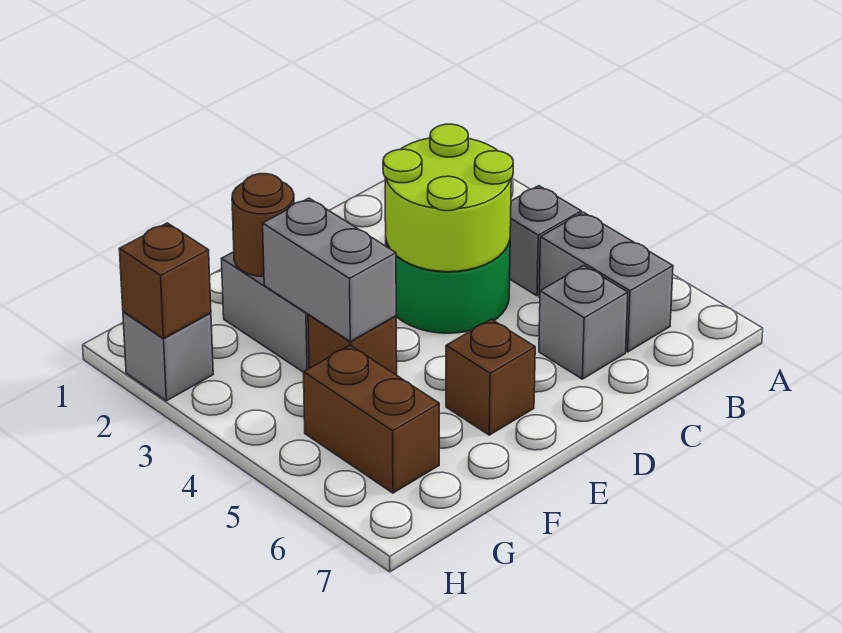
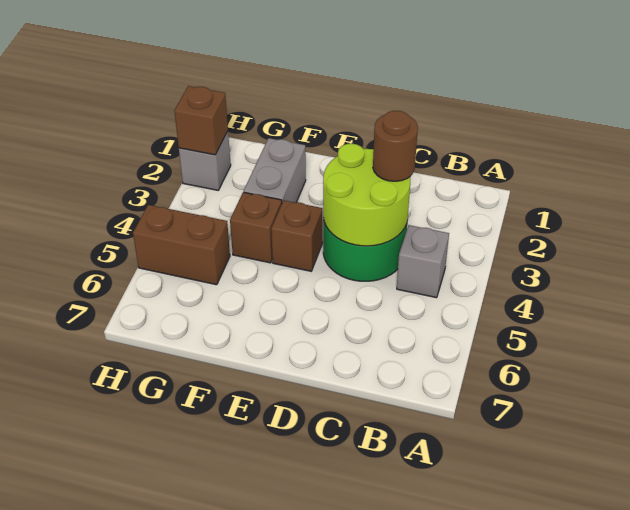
grey 1x2 brick [539,212,673,352] -> none
grey 1x1 brick [539,266,628,379] -> none
brown 1x1 brick [446,319,535,435] -> brown 1x1 brick moved to [271,200,323,271]
brown 1x1 round brick [232,174,294,276] -> brown 1x1 round brick moved to [373,111,418,181]
grey 1x2 brick [263,198,396,341] -> none
brown 1x2 brick [303,345,439,493] -> brown 1x2 brick turned to [133,205,230,285]

